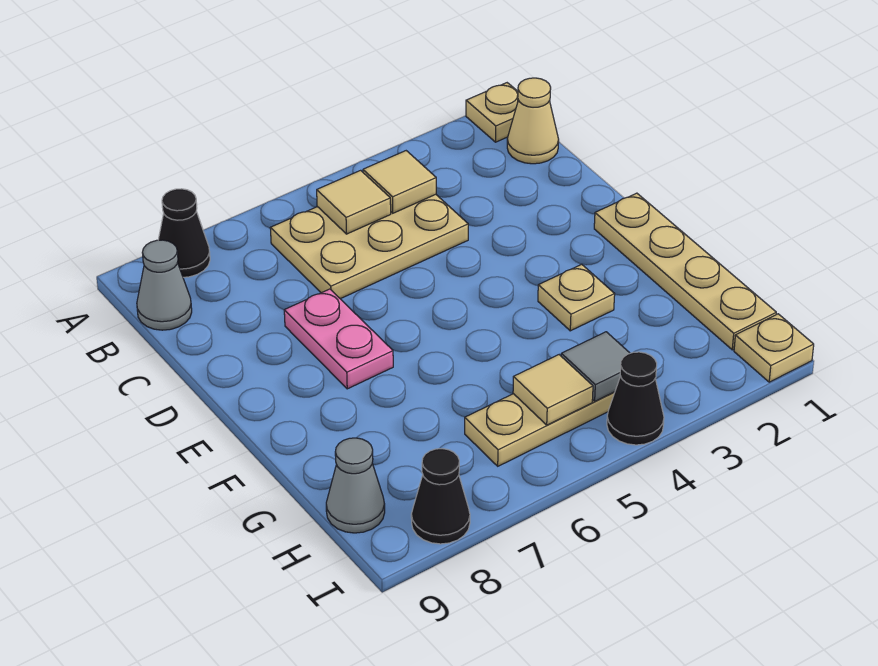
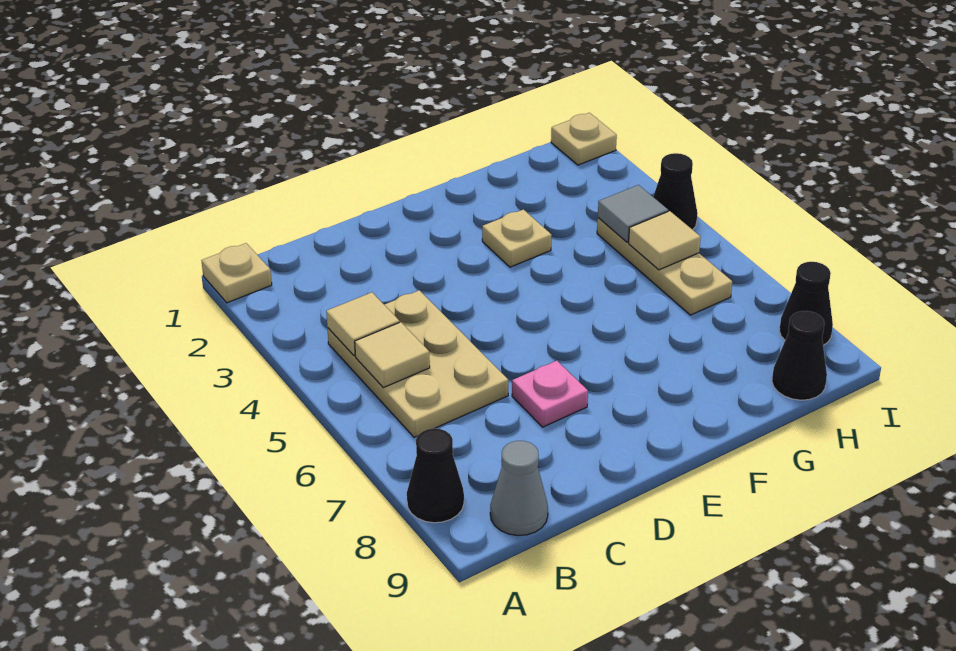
tan 1x1 cone [507,78,559,164] -> none
pink 1x2 plate [284,289,393,389] -> pink 1x1 plate [512,361,588,427]
tan 1x4 plate [594,193,776,350] -> none
grey 1x1 cone [326,438,385,533] -> black 1x1 cone [772,311,827,400]

